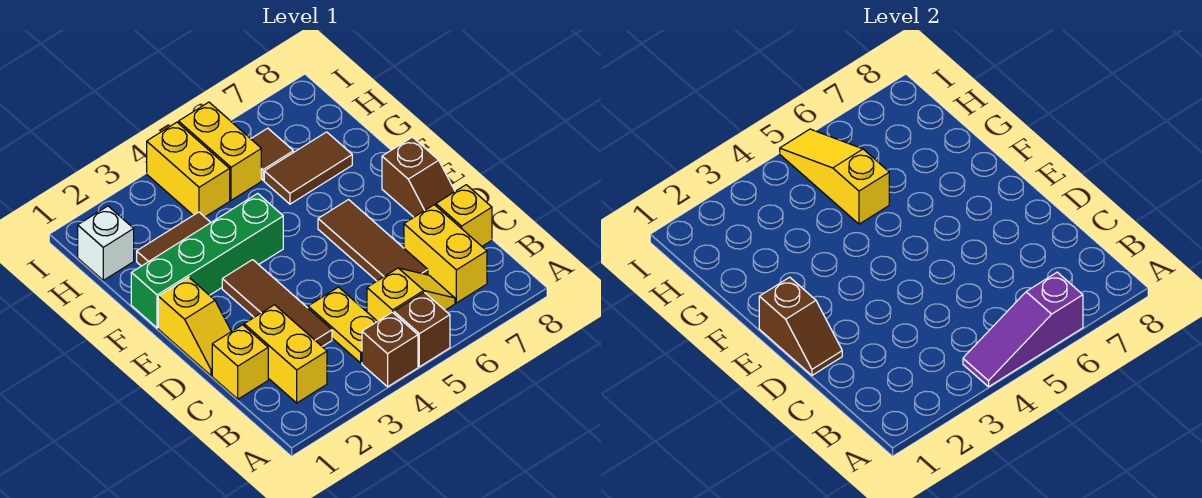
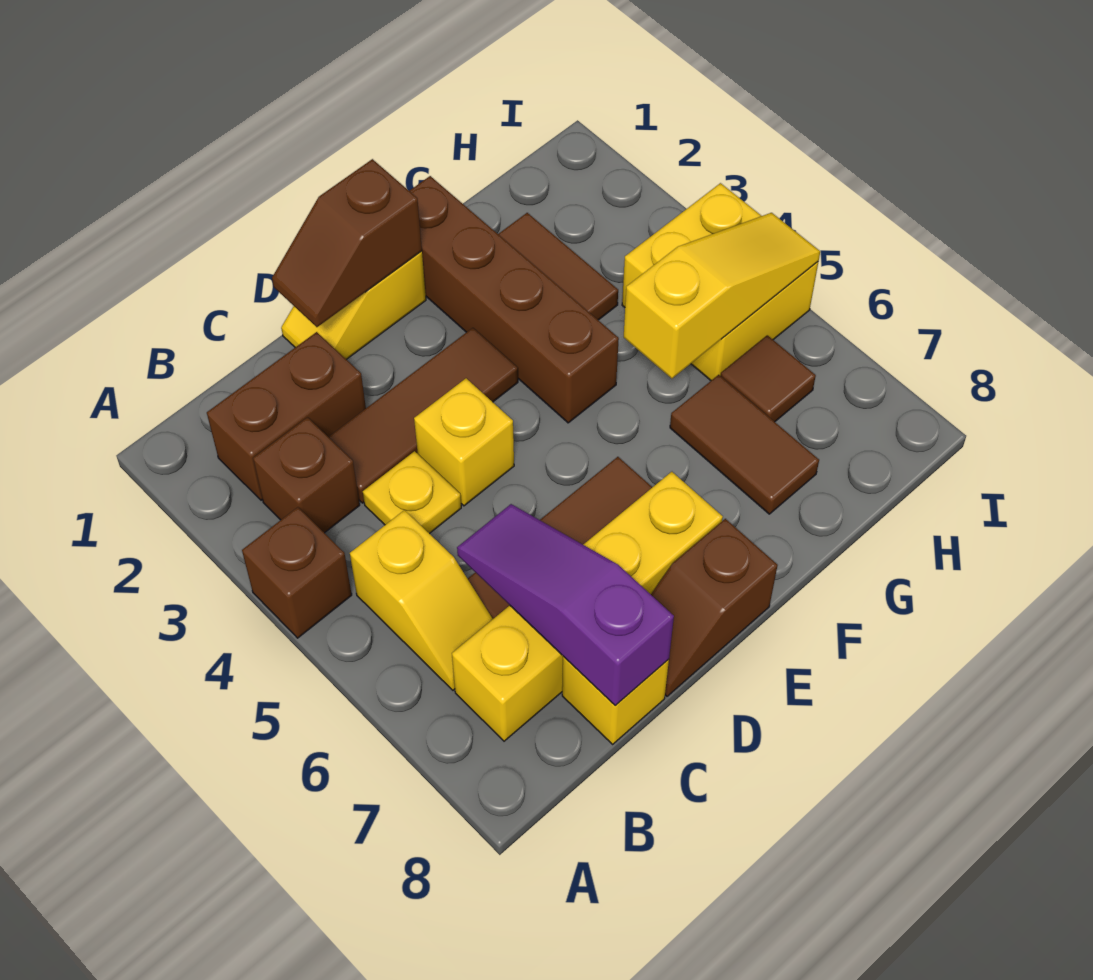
purple 1x3 slope [963,272,1083,387] -> purple 1x3 slope moved to [457,504,674,706]
brown 1x1 brick [394,292,450,367] -> brown 1x1 brick moved to [253,417,360,533]
yellow 1x2 brick [244,305,327,403] -> brown 1x2 brick [207,332,366,500]
yellow 1x2 plate [308,287,377,363] -> yellow 1x1 plate [363,451,461,534]
yellow 1x2 brick [404,205,487,303] -> yellow 1x4 brick [452,472,723,741]
yellow 1x1 brick [212,325,268,399] -> yellow 1x1 brick moved to [414,378,514,506]
green 1x4 brick [131,193,283,328] -> brown 1x4 brick [410,176,619,423]
white 1x1 brick [78,206,134,280] -> none

